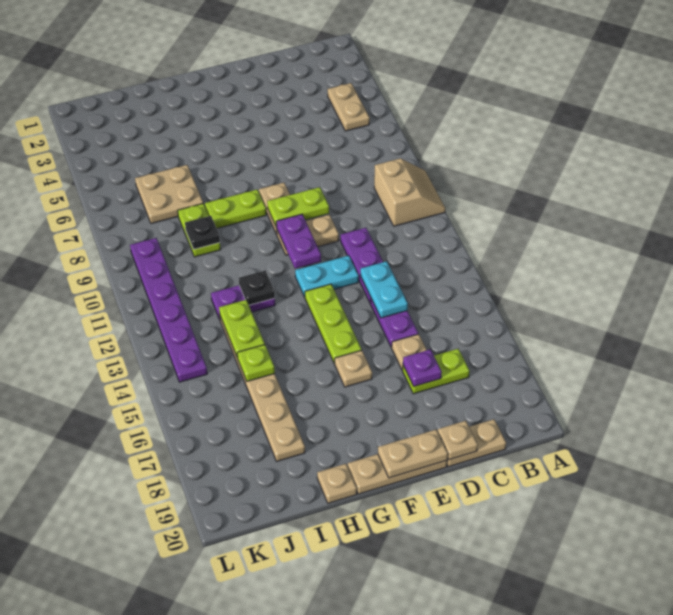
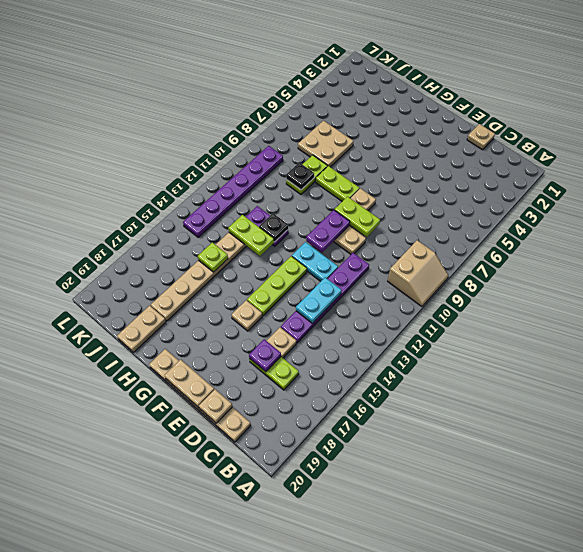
tan 1x2 plate [328,83,370,131] -> tan 1x2 plate moved to [117,306,166,353]
tan 1x1 plate [317,464,357,503] -> tan 1x1 plate moved to [467,124,495,150]
lime 1x2 plate [219,300,265,358] -> lime 1x2 plate turned to [228,215,274,256]

